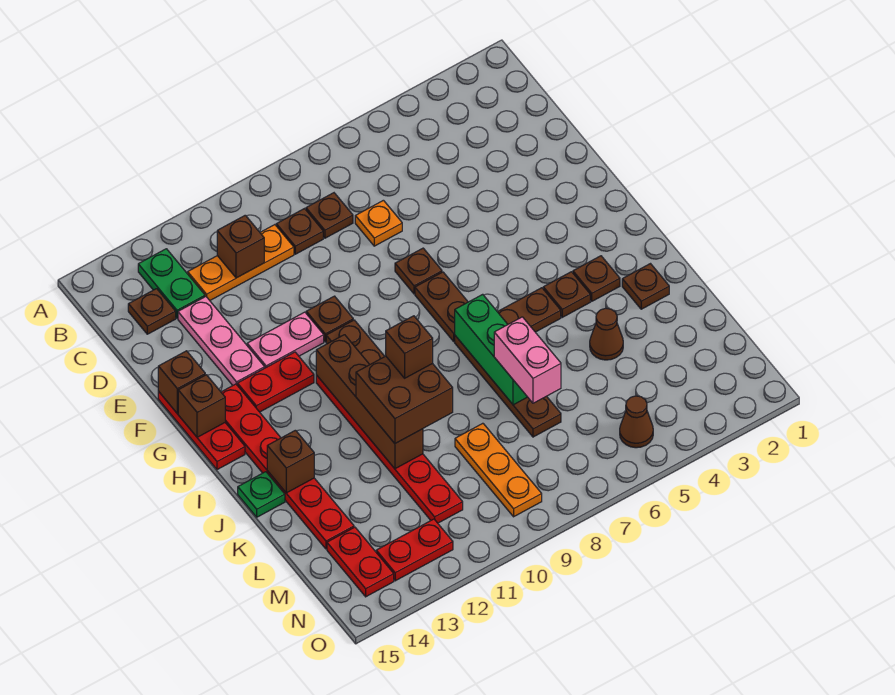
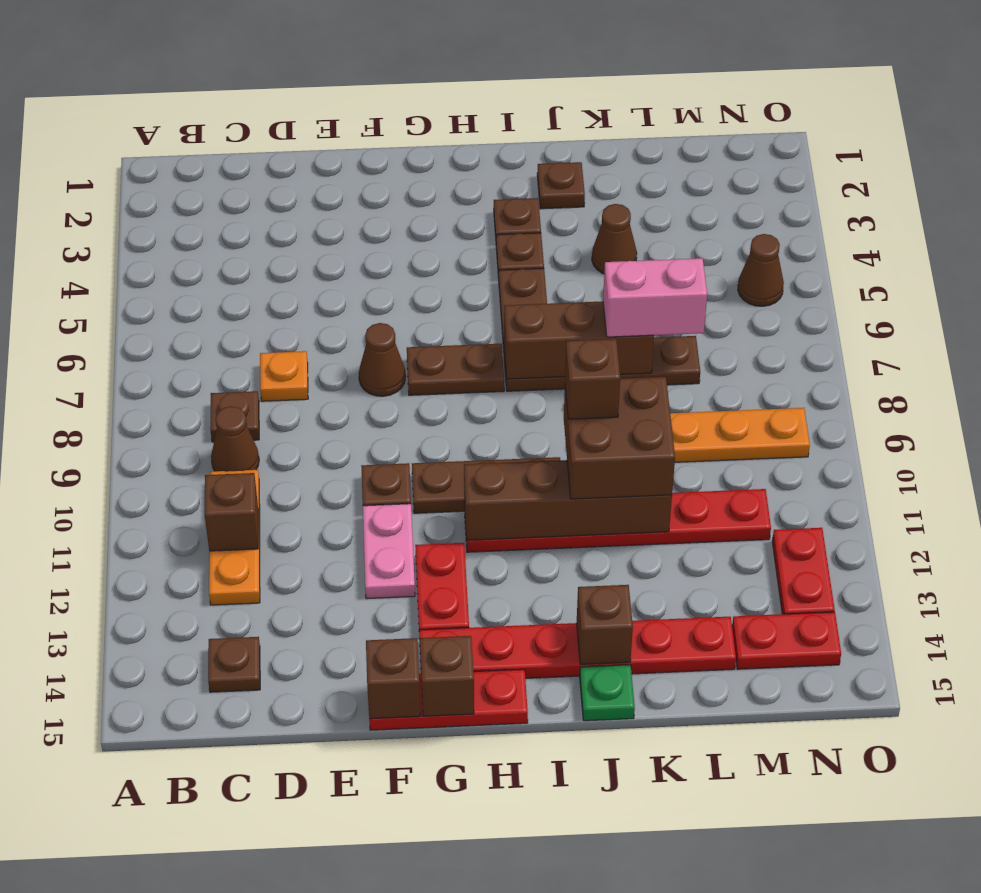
green 1x2 plate [138,249,205,318] -> none
brown 1x1 plate [276,209,323,254] -> brown 1x1 cone [211,406,259,471]
pink 1x3 plate [178,297,265,385] -> none
brown 1x1 plate [395,248,442,294] -> brown 1x1 cone [359,323,405,396]
green 1x3 brick [455,294,527,405] -> brown 1x3 brick [504,301,654,379]

